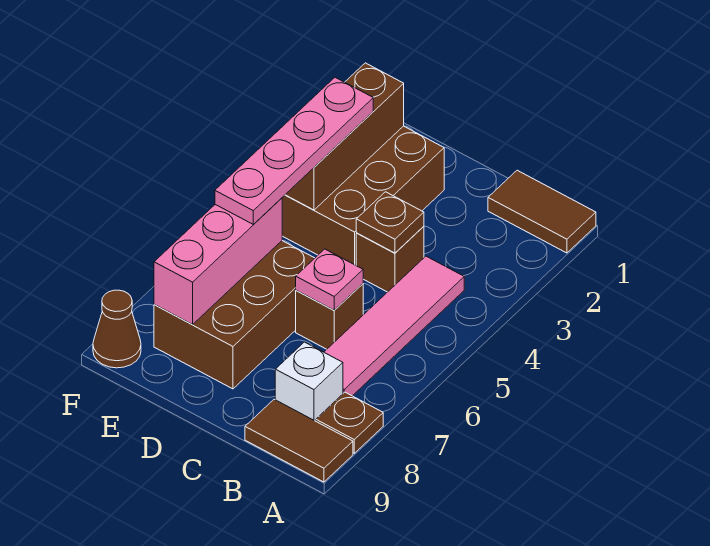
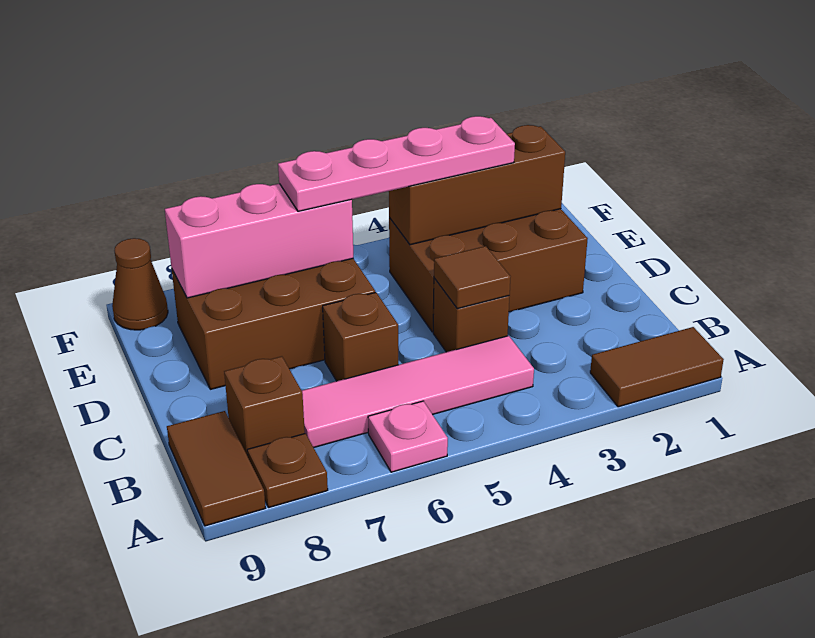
brown 1x2 tile [488,170,596,253] -> brown 1x2 tile turned to [590,327,724,407]
white 1x1 brick [275,342,343,421] -> brown 1x1 brick [224,356,305,457]
brown 1x1 plate [356,192,424,253] -> brown 1x1 tile [434,246,510,309]
pink 1x1 plate [296,249,363,310] -> pink 1x1 plate moved to [368,401,448,472]

